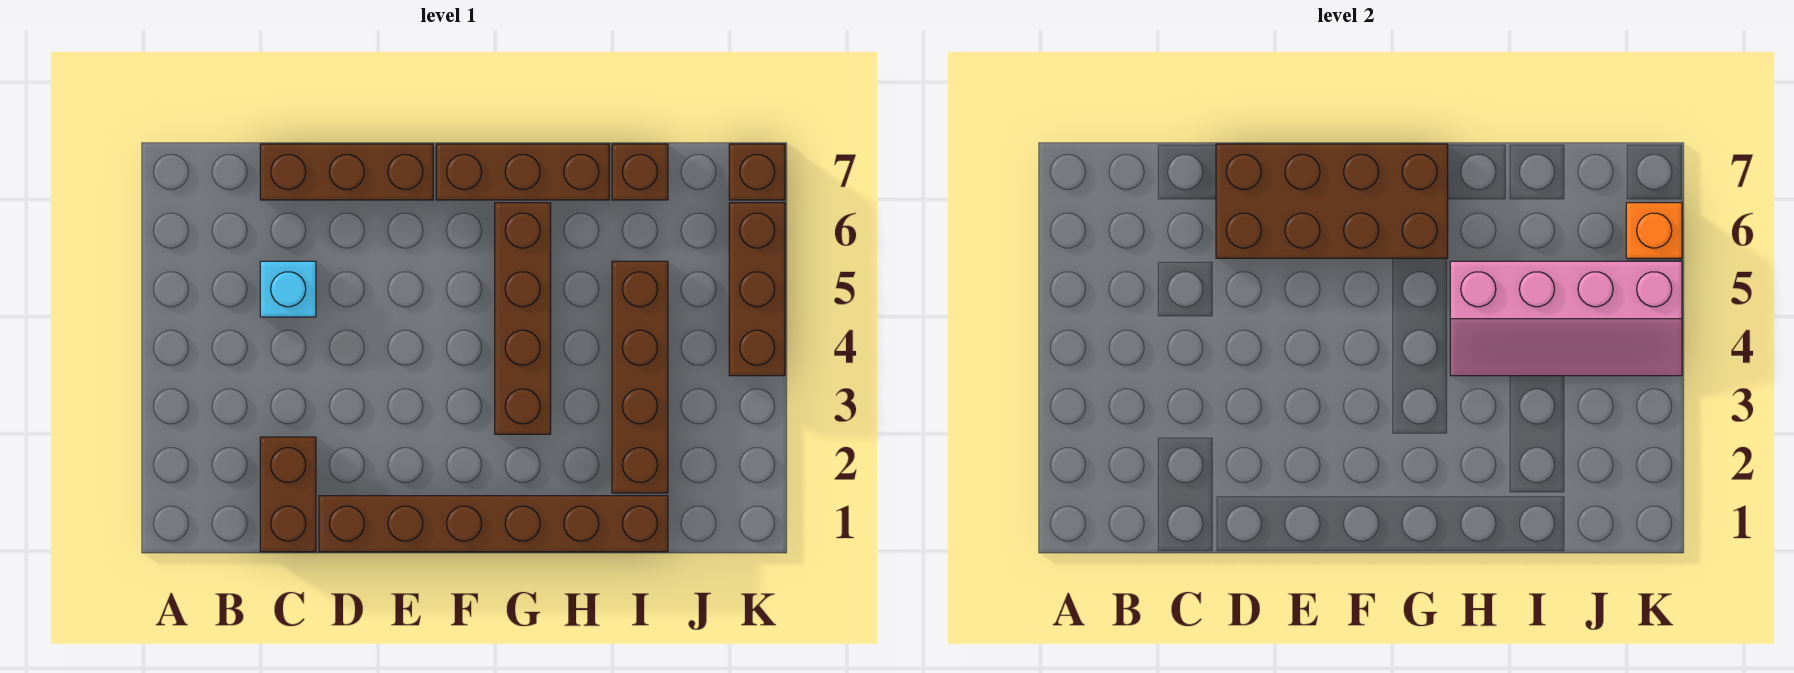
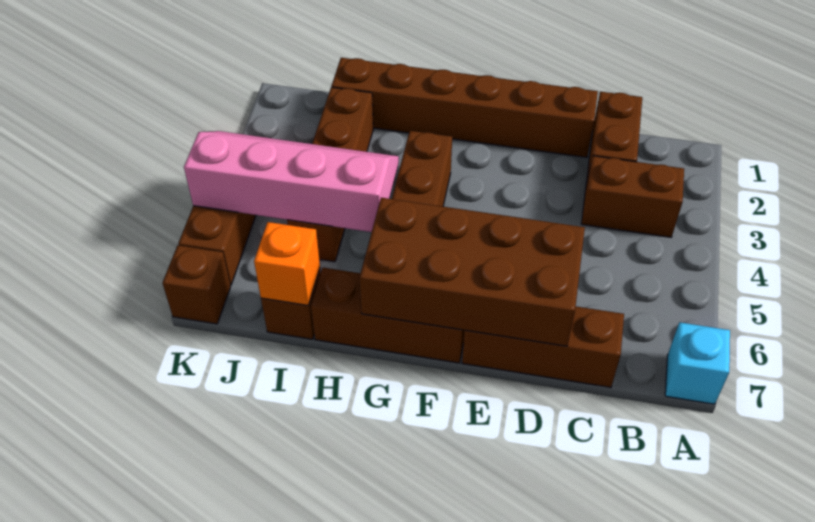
none -> brown 1x2 brick [581,156,684,237]
cyan 1x1 brick [260,261,316,317] -> cyan 1x1 brick moved to [665,322,730,404]
orange 1x1 brick [1626,203,1682,258] -> orange 1x1 brick moved to [254,222,320,306]

